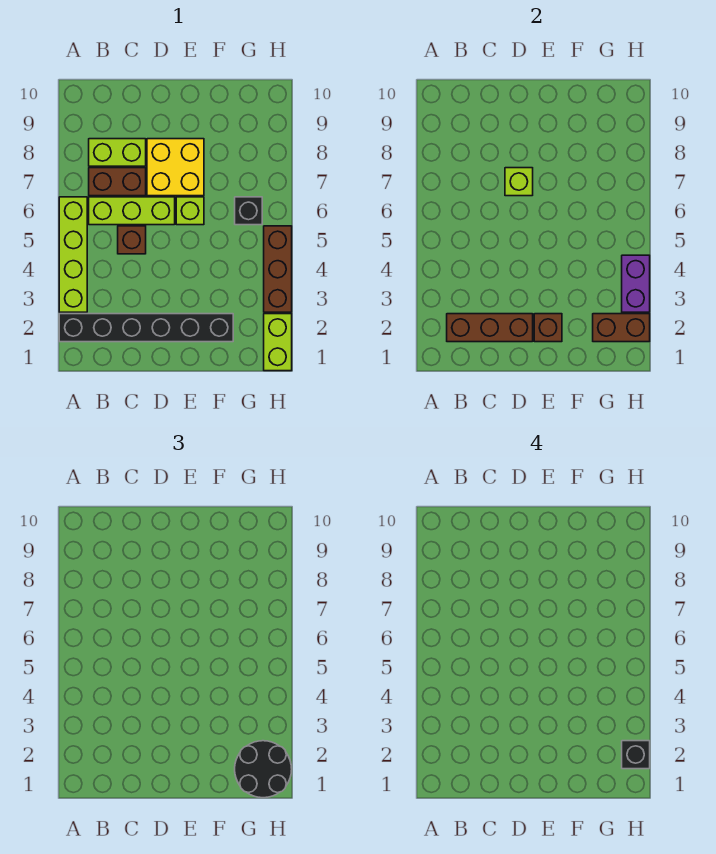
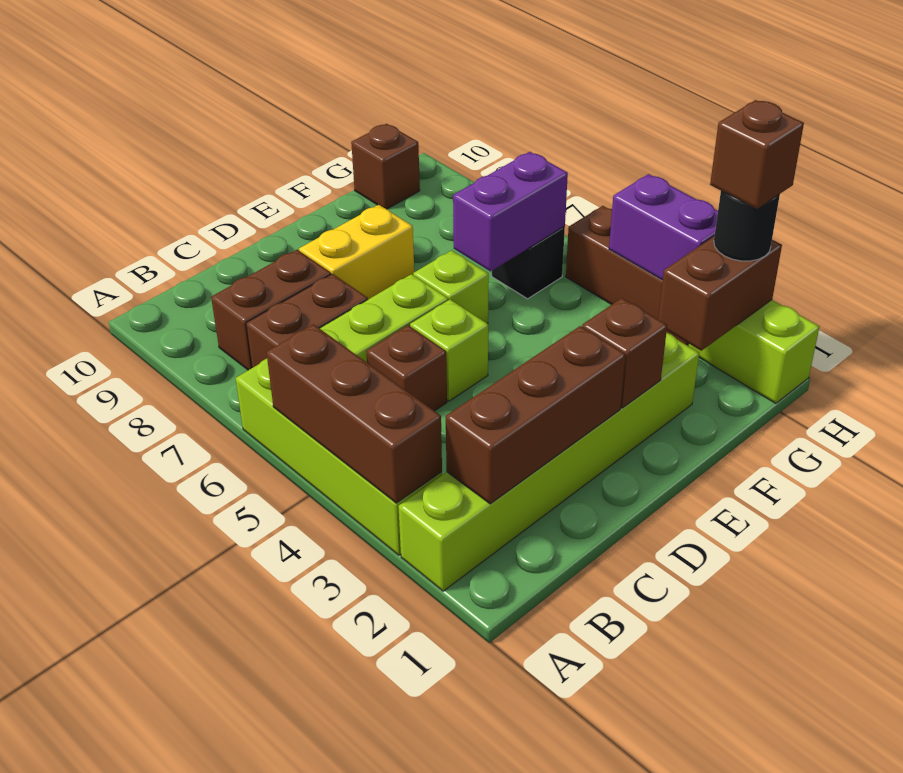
black 1x6 brick [59,314,233,342] -> lime 1x6 brick [399,332,699,591]
none -> brown 1x3 brick [266,324,442,503]
lime 1x2 brick [89,139,146,166] -> brown 1x2 brick [211,250,331,370]
yellow 2x2 brick [147,139,204,196] -> yellow 1x2 brick [299,205,414,299]
lime 1x1 brick [505,168,533,196] -> lime 1x1 brick moved to [410,300,488,401]
none -> purple 1x2 brick [453,152,568,271]
black 2x2 round brick [235,741,292,798] -> black 1x1 round brick [714,191,780,261]
none -> brown 1x1 brick [351,124,420,209]
black 1x1 brick [622,741,650,769] -> brown 1x1 brick [710,100,804,209]

